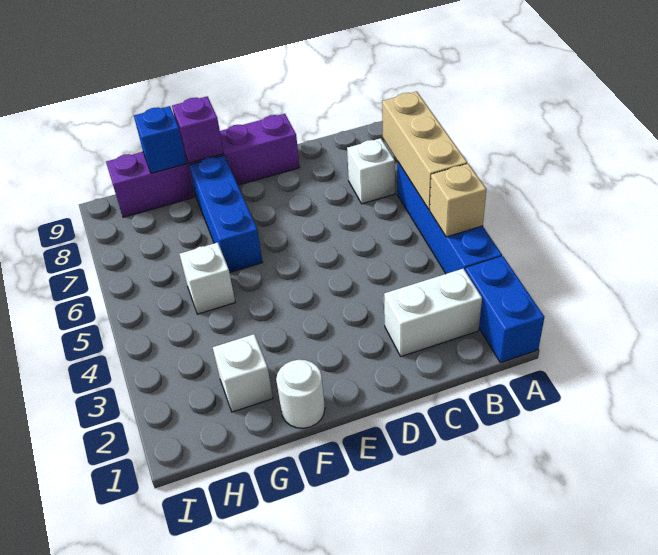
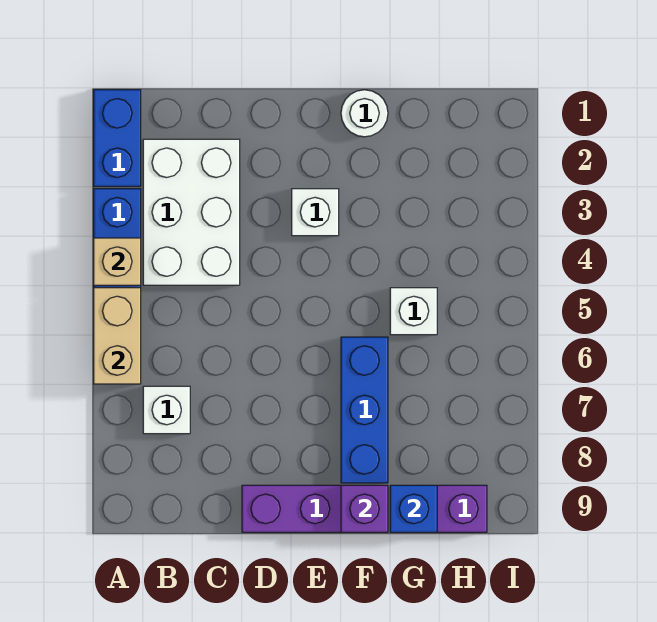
tan 1x3 brick [382,92,467,209] -> tan 1x2 brick [94,288,141,384]
white 1x2 brick [384,269,482,356] -> white 2x3 brick [143,139,240,285]
white 1x1 brick [213,334,273,412] -> white 1x1 brick moved to [292,189,339,236]

